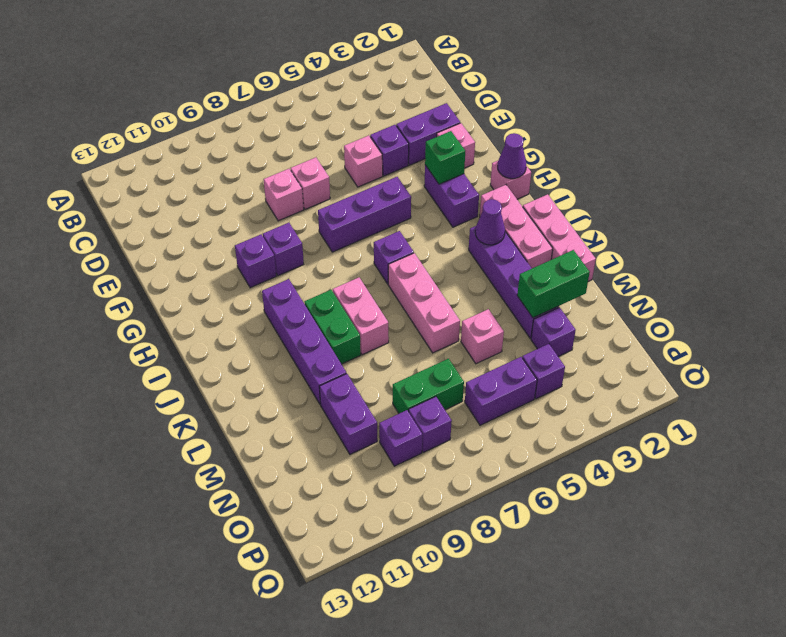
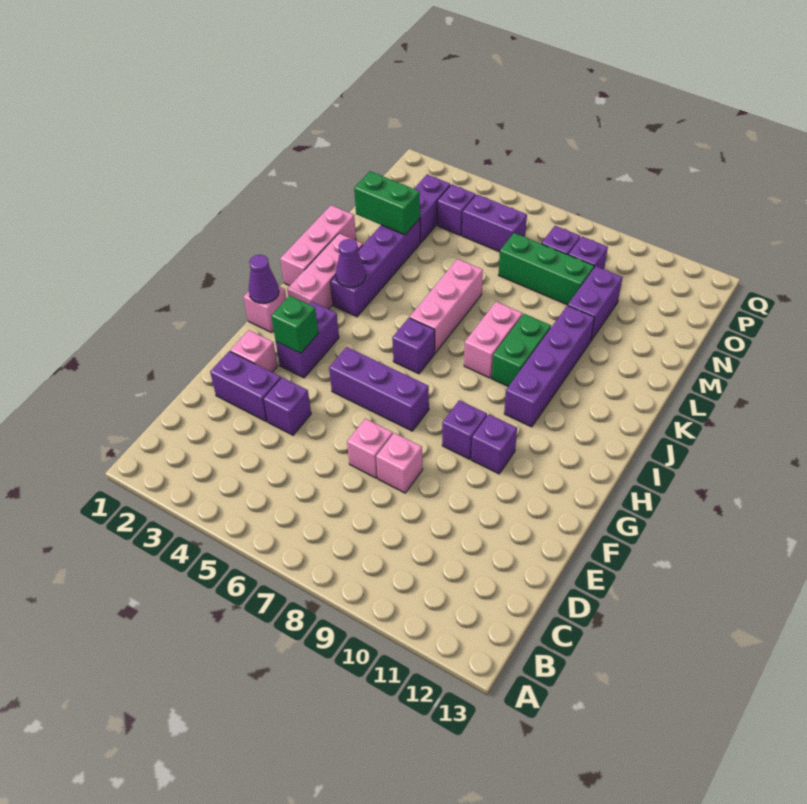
pink 1x1 brick [344,135,383,187] -> none
pink 1x1 brick [461,309,504,364] -> none
purple 1x1 brick [531,307,576,356] -> purple 1x2 brick [414,175,450,243]
green 1x2 brick [393,359,464,413] -> green 1x3 brick [499,233,594,305]

